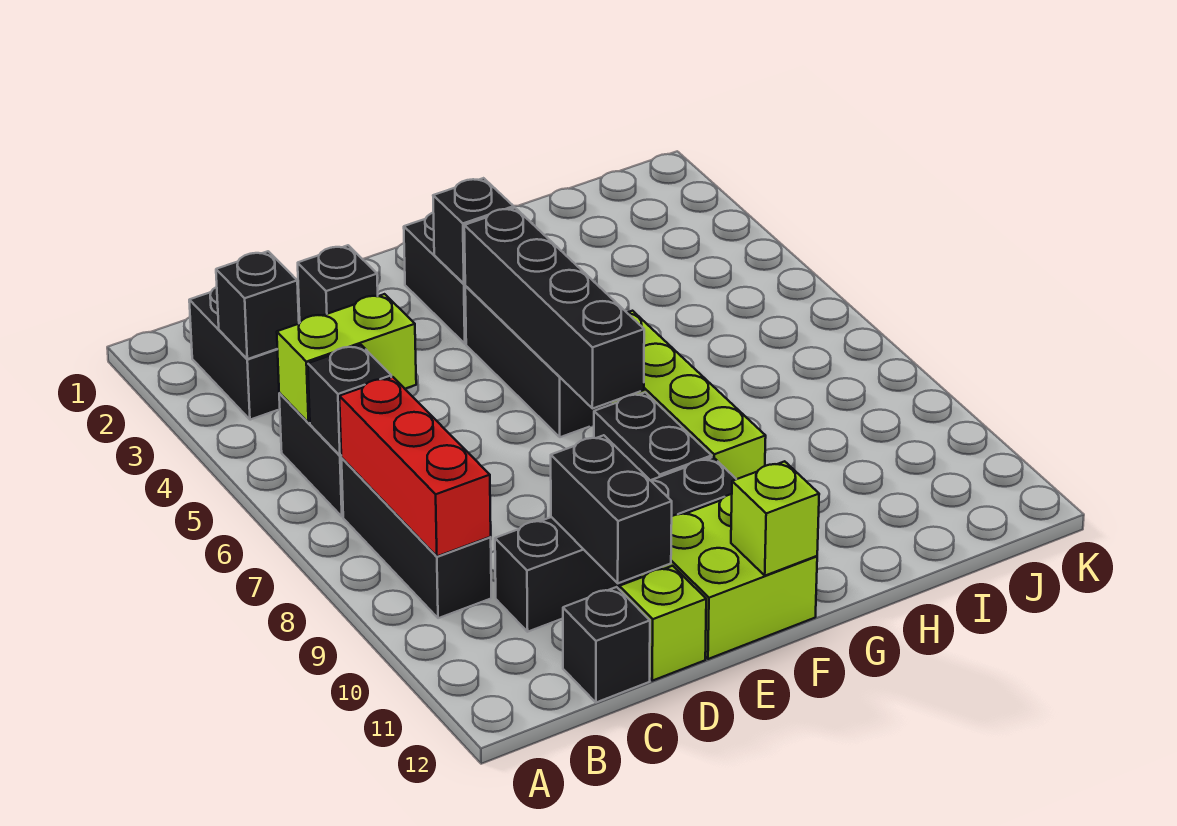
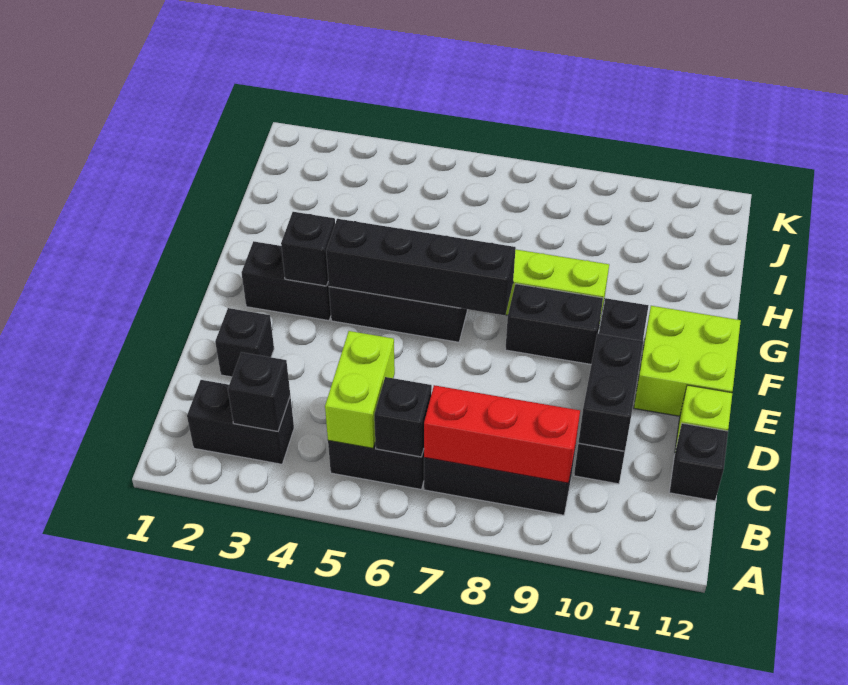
black 1x2 brick [551,435,672,583] -> black 1x2 brick turned to [579,334,643,451]
lime 1x1 brick [731,461,819,576] -> none

